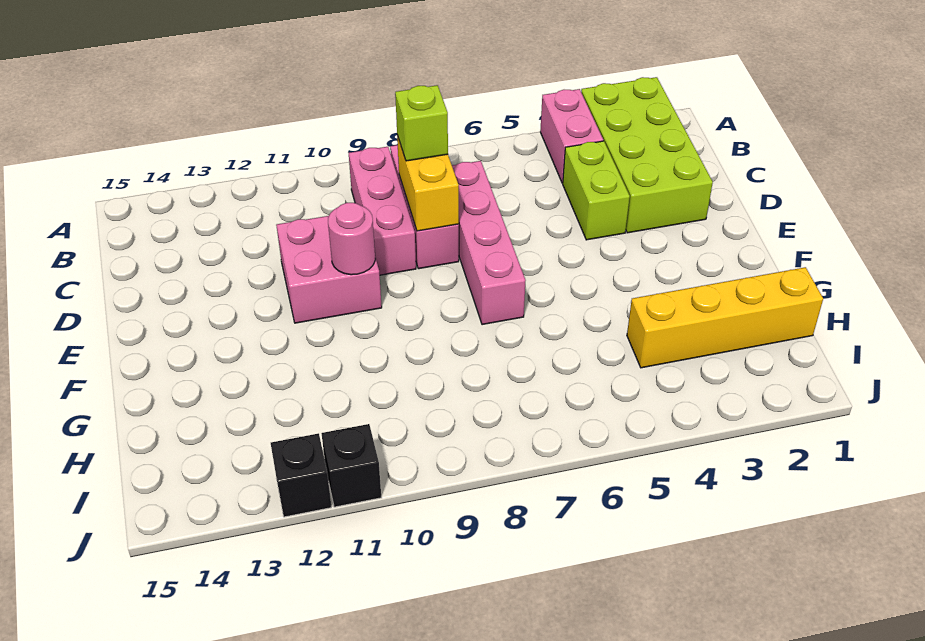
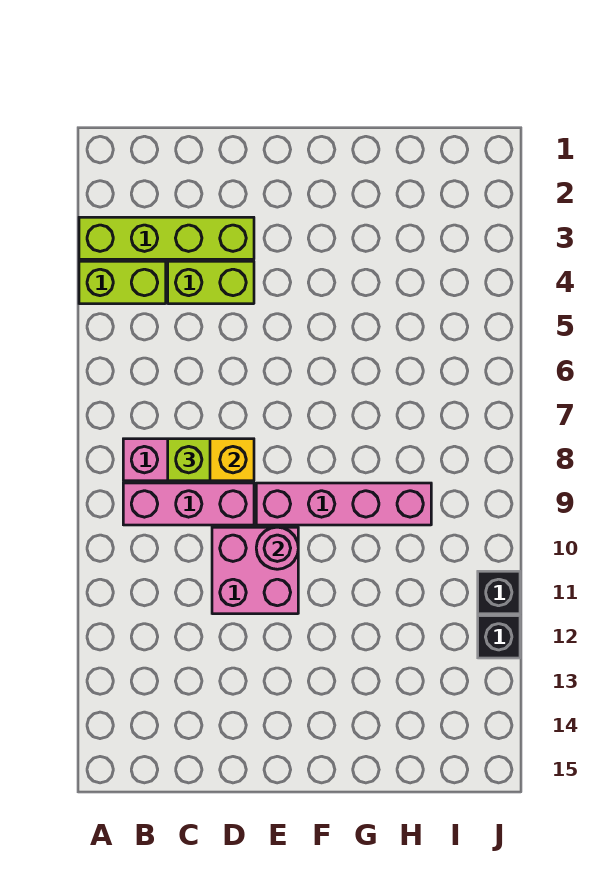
lime 2x4 brick [581,77,713,233] -> lime 1x4 brick [79,217,254,259]
pink 1x2 brick [540,89,603,183] -> lime 1x2 brick [79,261,166,304]
pink 1x4 brick [452,161,526,325] -> pink 1x4 brick moved to [256,483,431,525]
yellow 1x4 brick [627,267,823,368] -> none

